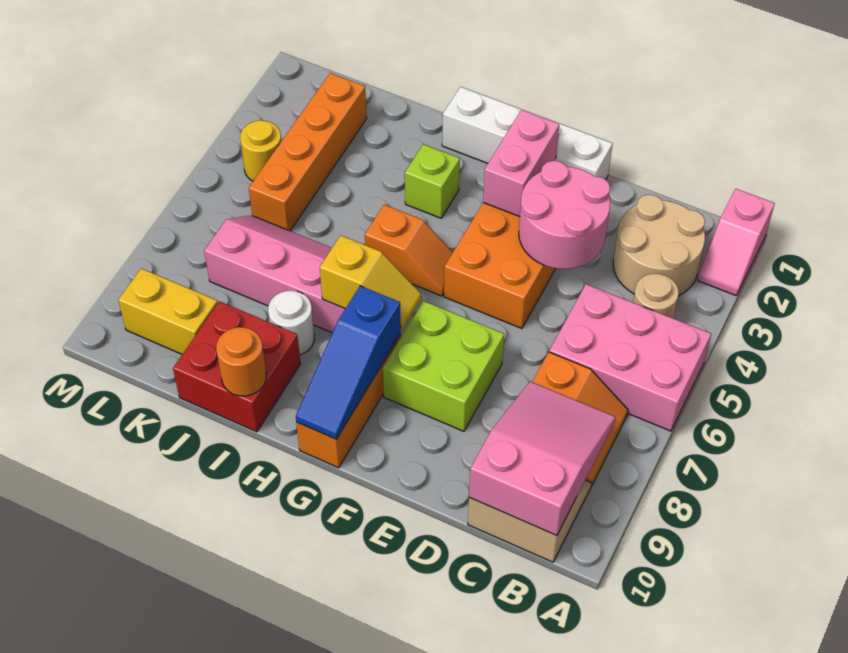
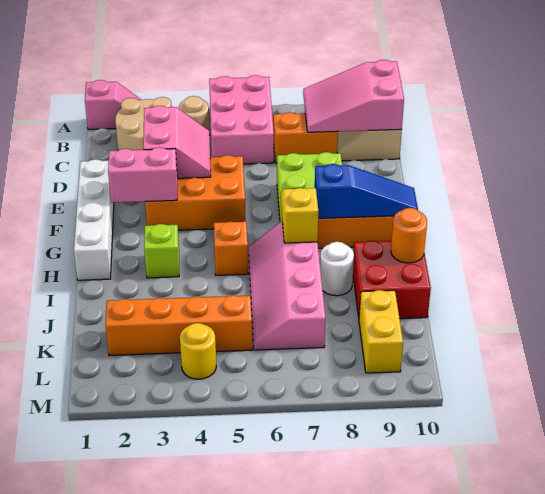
pink 2x2 round brick [519,161,610,269] -> pink 2x2 slope [143,106,211,178]

